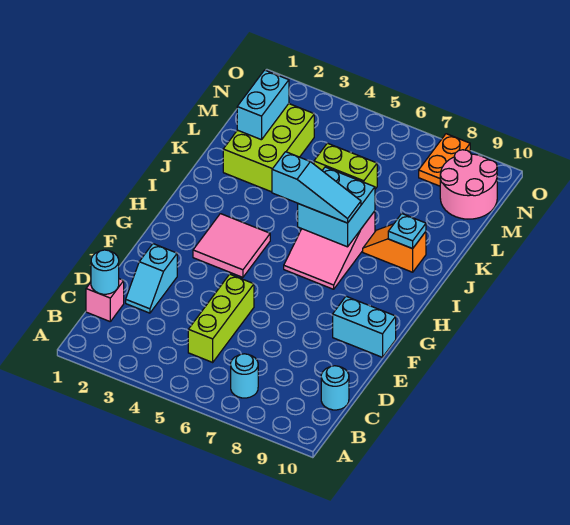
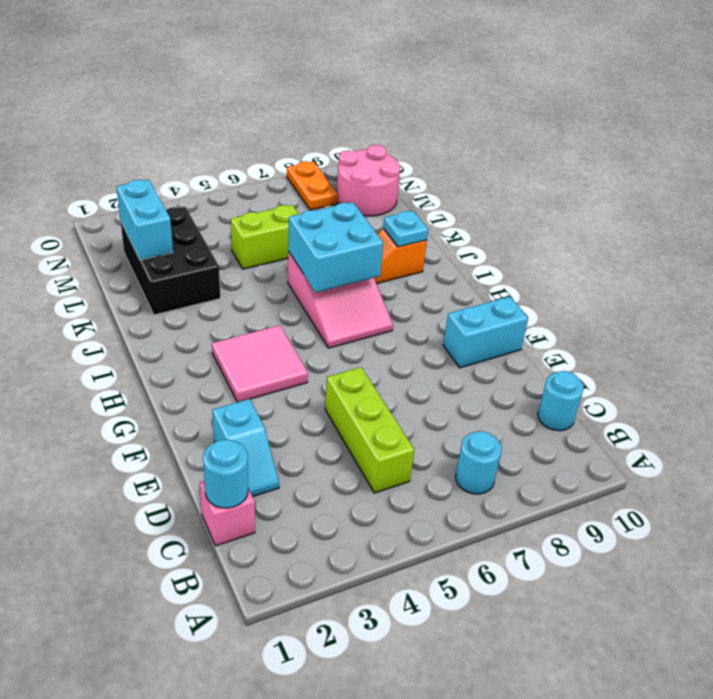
cyan 1x3 slope [272,152,361,223] -> none
lime 2x3 brick [223,104,314,192] -> black 2x3 brick [121,207,220,315]

